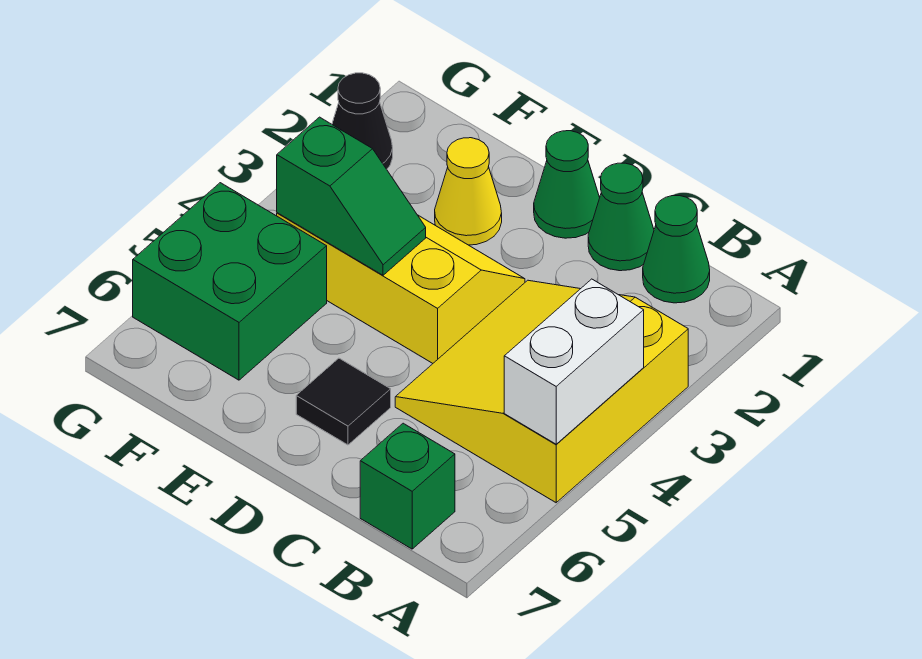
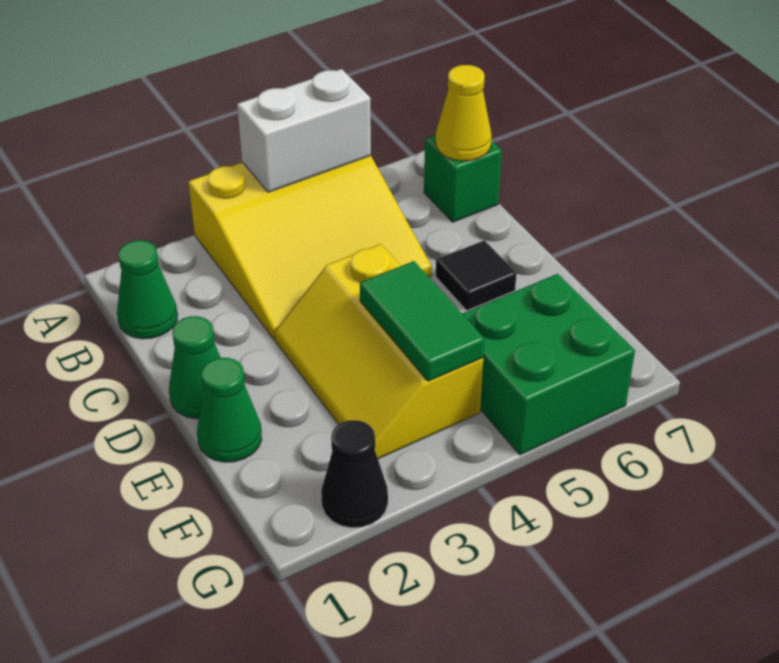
green 1x1 cone [588,163,654,271] -> green 1x1 cone moved to [197,358,262,462]
yellow 1x1 cone [435,138,502,245] -> yellow 1x1 cone moved to [436,65,492,161]
green 1x2 slope [277,117,426,275] -> green 1x2 tile [360,261,485,381]

